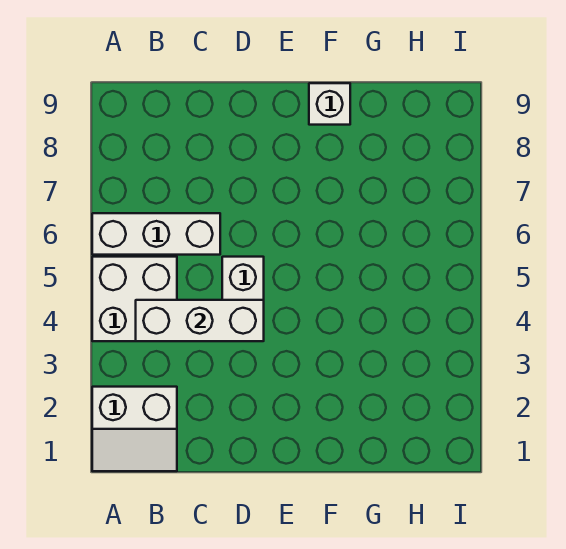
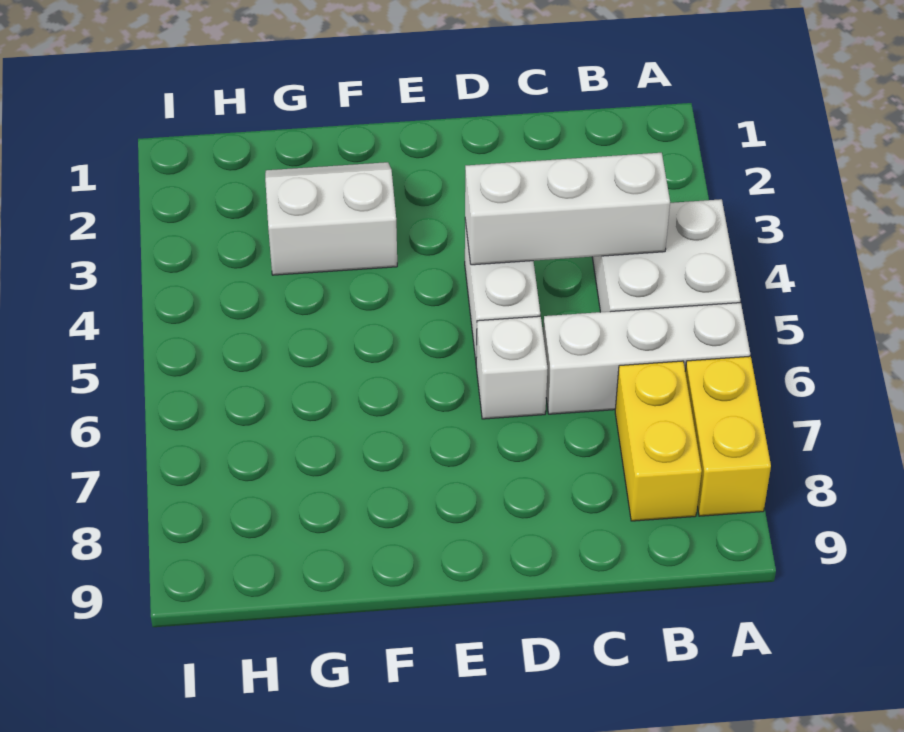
white 2x2 slope [92,387,177,471] -> white 2x2 slope moved to [265,162,397,275]
none -> yellow 1x2 brick [685,356,771,516]
none -> yellow 1x2 brick [615,361,702,521]
white 1x1 brick [309,83,350,125] -> white 1x1 brick moved to [476,316,548,419]

